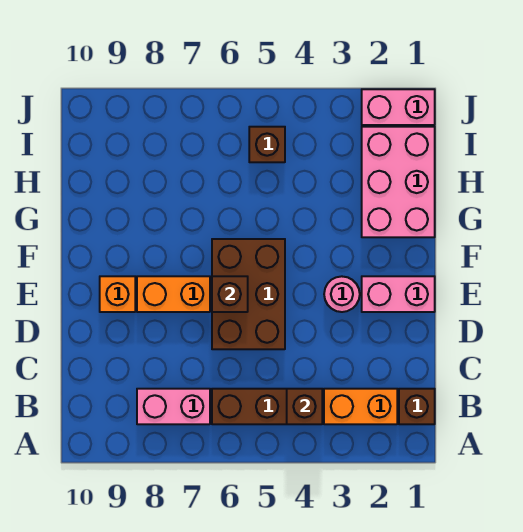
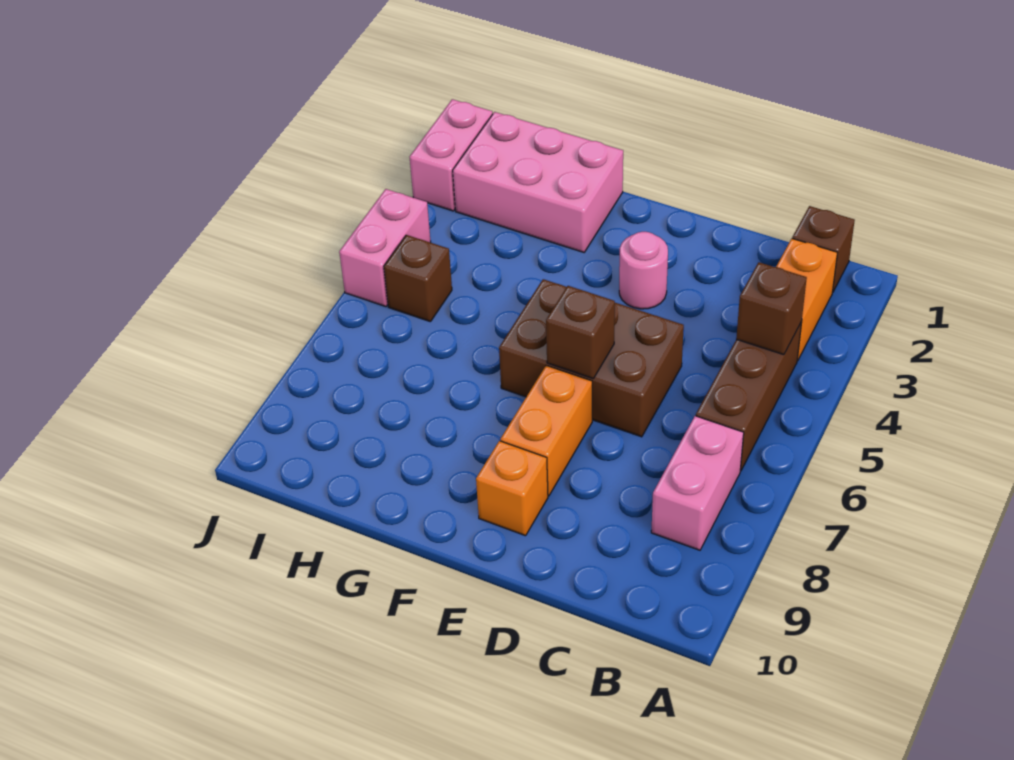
pink 1x2 brick [362,276,435,312] -> pink 1x2 brick moved to [339,189,431,307]

